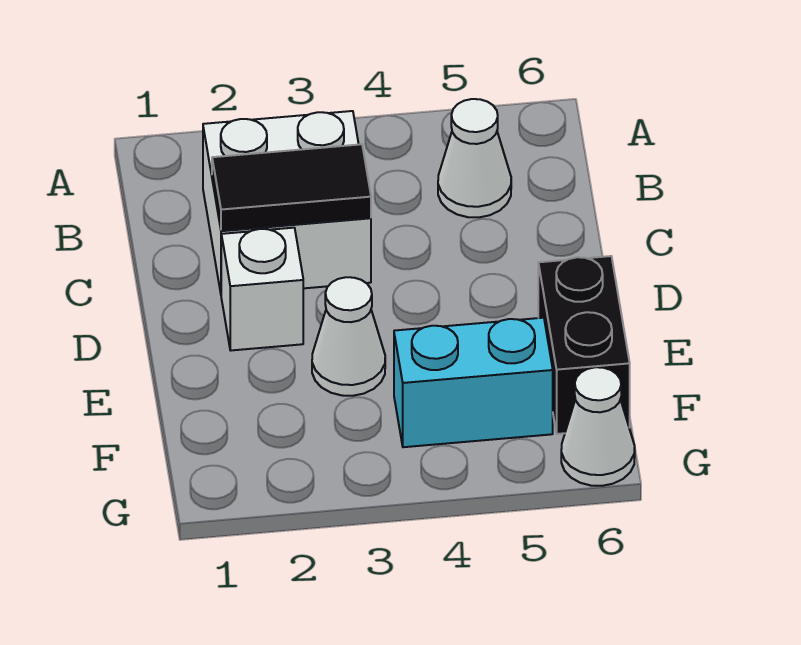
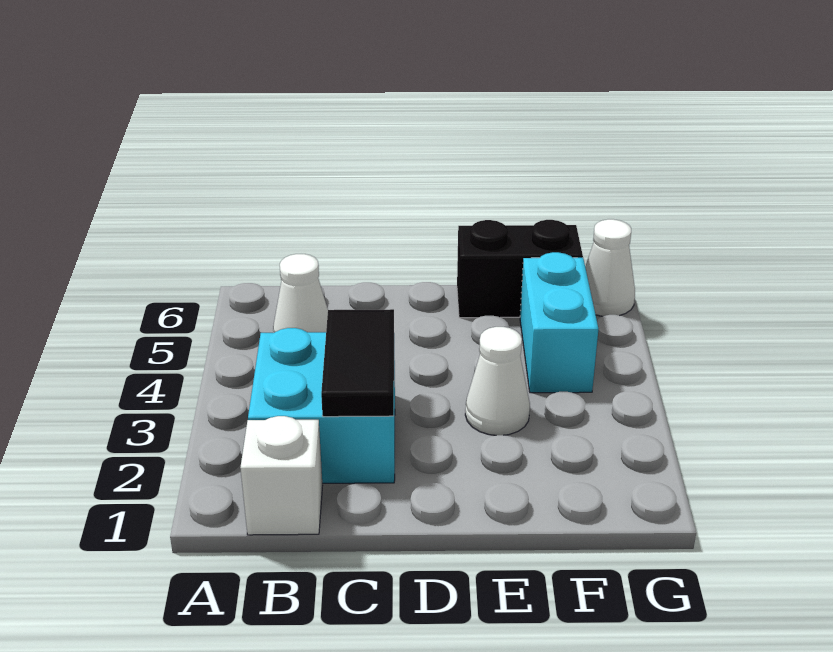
white 2x2 brick [203,111,371,293] -> cyan 2x2 brick [248,328,395,483]
white 1x1 brick [221,228,303,350] -> white 1x1 brick moved to [240,416,323,535]

